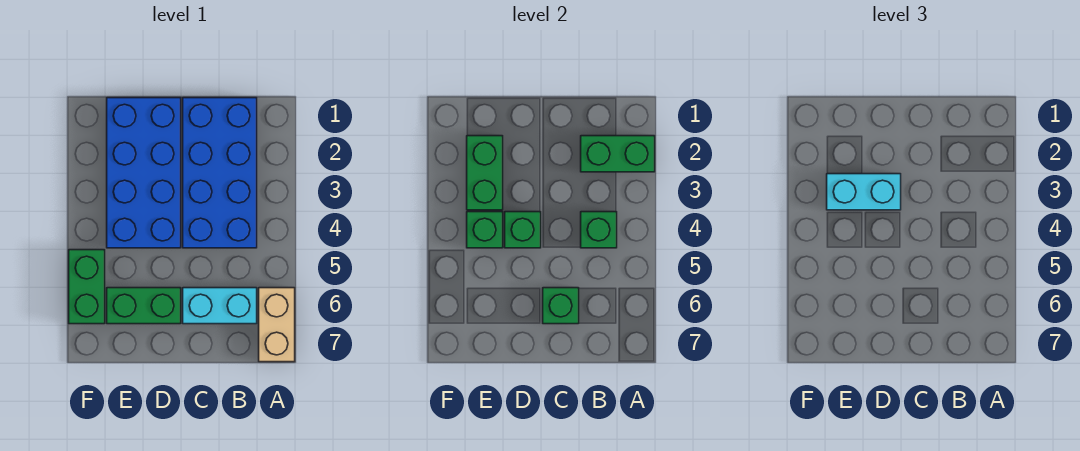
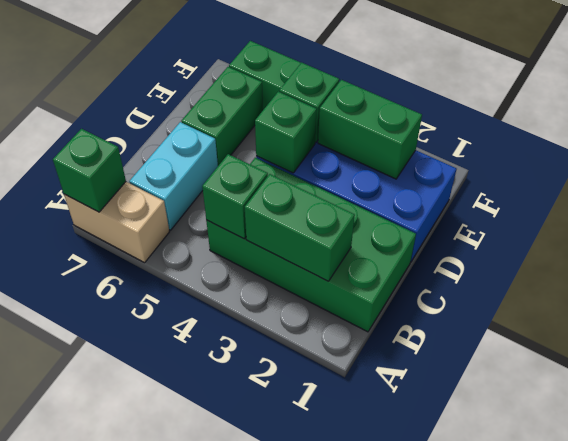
green 1x2 brick [581,136,655,172] -> green 1x2 brick turned to [245,174,355,281]
blue 2x4 brick [183,98,257,248] -> green 2x4 brick [206,158,416,332]
green 1x1 brick [543,288,579,324] -> green 1x1 brick moved to [53,129,126,212]
cyan 1x2 brick [827,174,901,210] -> none

